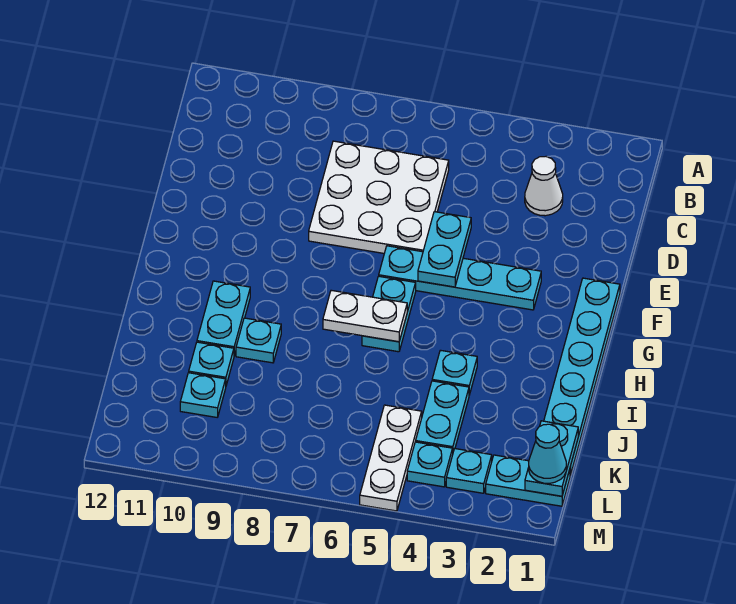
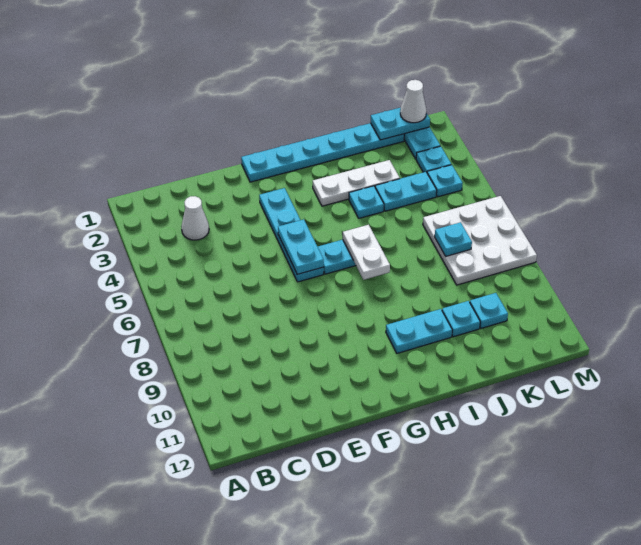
white 3x3 plate [309,141,449,253] -> white 3x3 plate moved to [423,196,537,285]
cyan 1x2 plate [418,212,471,287] -> cyan 1x2 plate turned to [278,219,324,274]
cyan 1x1 plate [236,318,281,363] -> cyan 1x1 plate moved to [435,222,472,256]
white 1x3 plate [360,405,422,511] -> white 1x3 plate moved to [313,160,400,206]
cyan 1x1 cone [529,424,566,483] -> white 1x1 cone [400,80,426,123]

